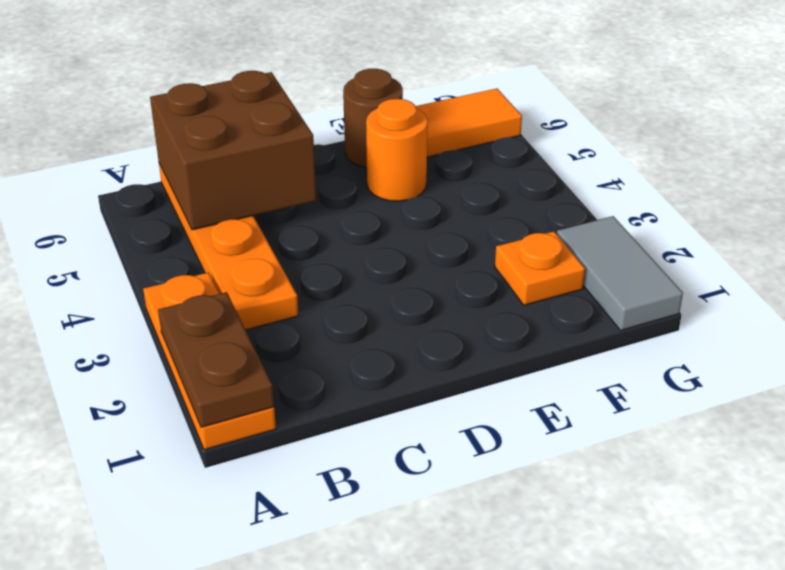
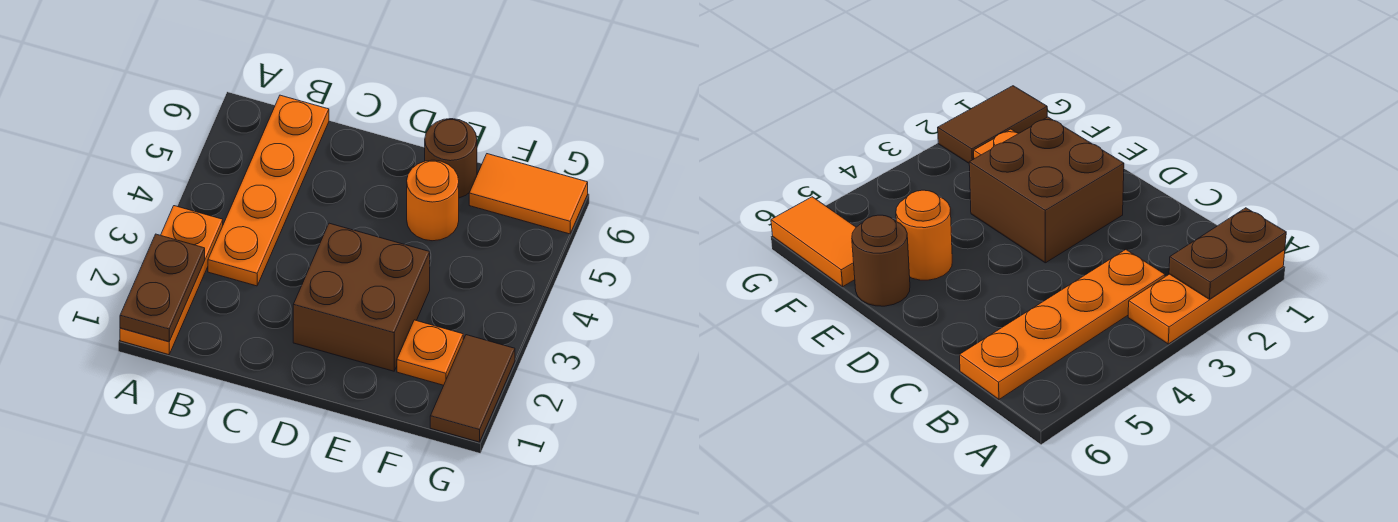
brown 2x2 brick [150,71,316,230] -> brown 2x2 brick moved to [293,223,430,371]
grey 1x2 tile [557,216,683,331] -> brown 1x2 tile [430,335,515,442]

